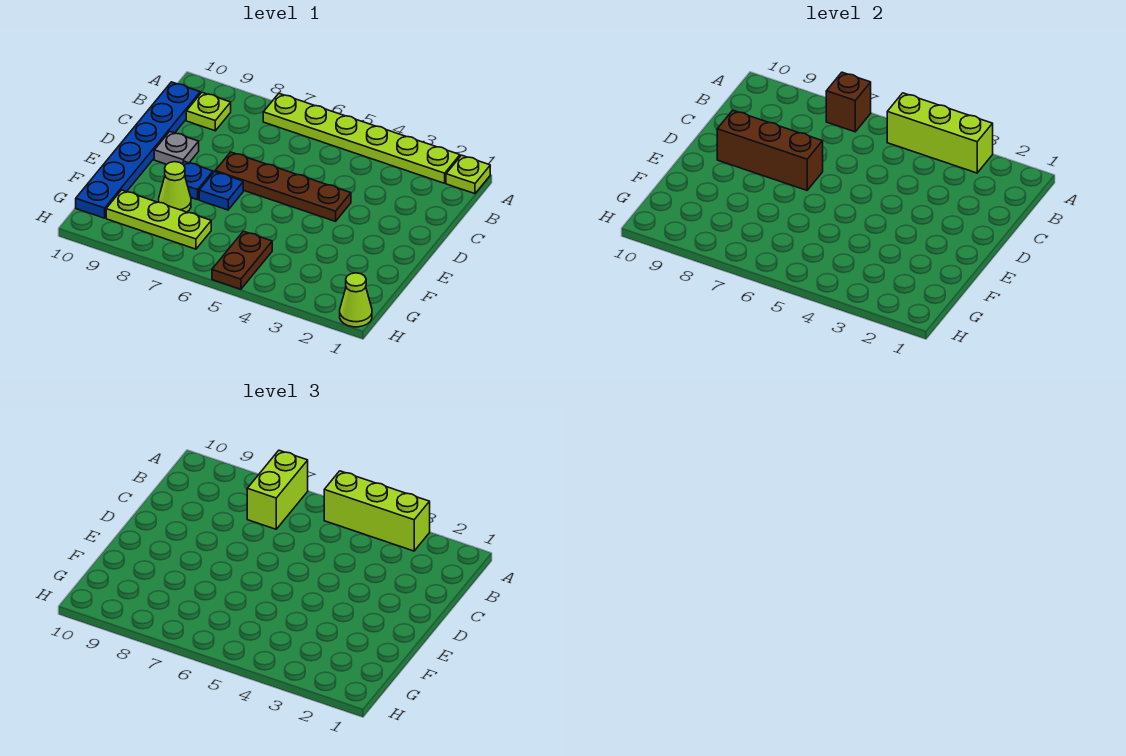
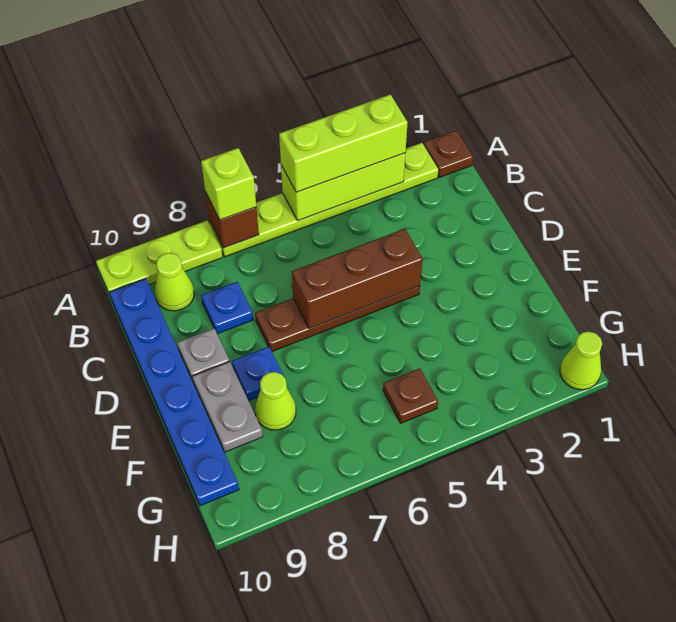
lime 1x1 plate [446,155,490,194] -> brown 1x1 plate [424,130,473,177]
lime 1x2 brick [247,450,308,529] -> lime 1x1 brick [201,148,256,220]
lime 1x1 plate [186,93,231,131] -> lime 1x1 cone [155,253,194,311]
brown 1x3 brick [717,110,823,190] -> brown 1x3 brick moved to [292,229,423,329]
blue 1x1 plate [199,172,243,210] -> blue 1x1 plate moved to [201,282,253,334]
none -> grey 1x2 plate [192,362,263,452]
brown 1x2 plate [212,231,272,289] -> brown 1x1 plate [383,368,438,423]
lime 1x3 plate [106,190,211,249] -> lime 1x3 plate moved to [96,221,223,296]

